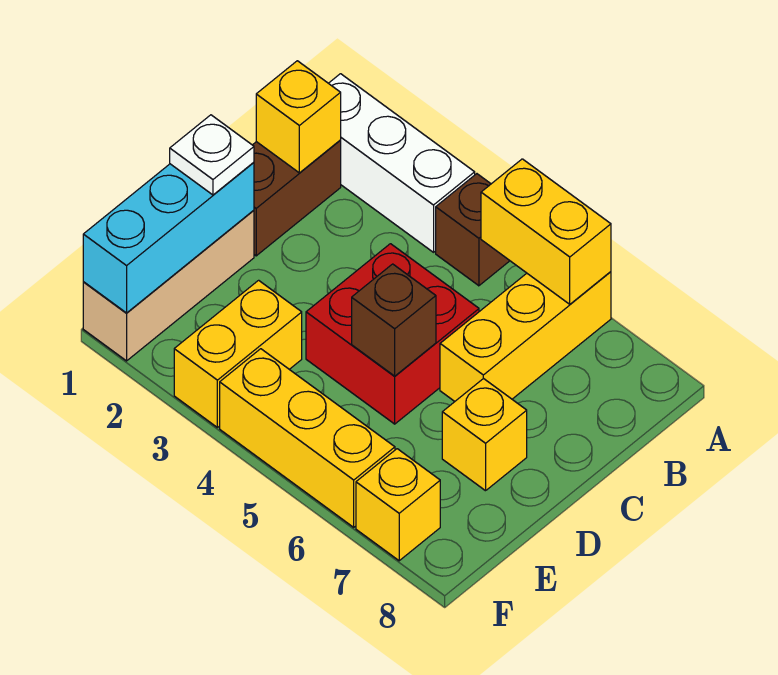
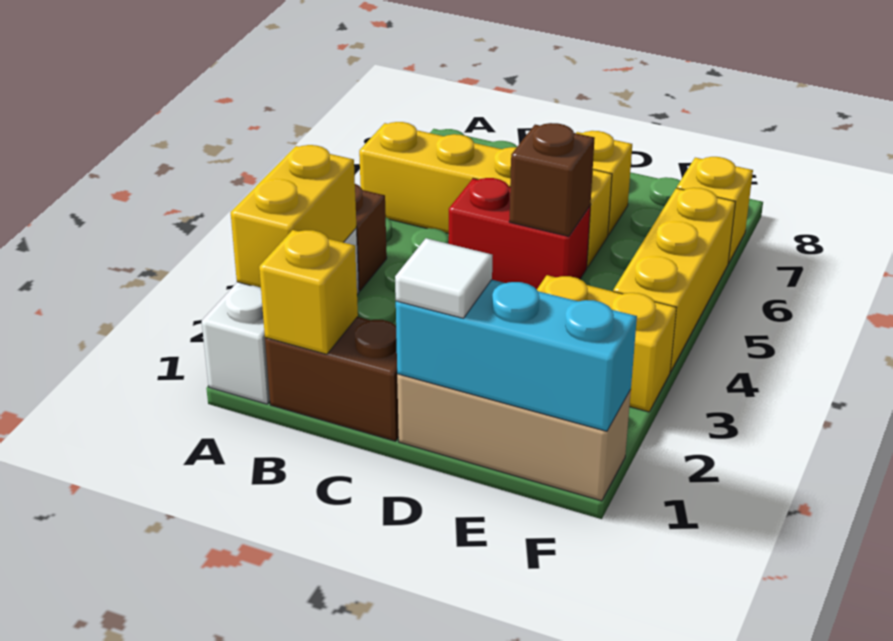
yellow 1x2 brick [481,159,611,304] -> yellow 1x2 brick moved to [231,145,356,288]
yellow 1x3 brick [440,272,611,401] -> yellow 1x4 brick [359,122,612,267]
red 2x2 brick [306,244,479,424] -> red 1x2 brick [449,178,590,290]
white 1x1 plate [170,115,254,195] -> white 1x1 tile [395,238,492,318]

